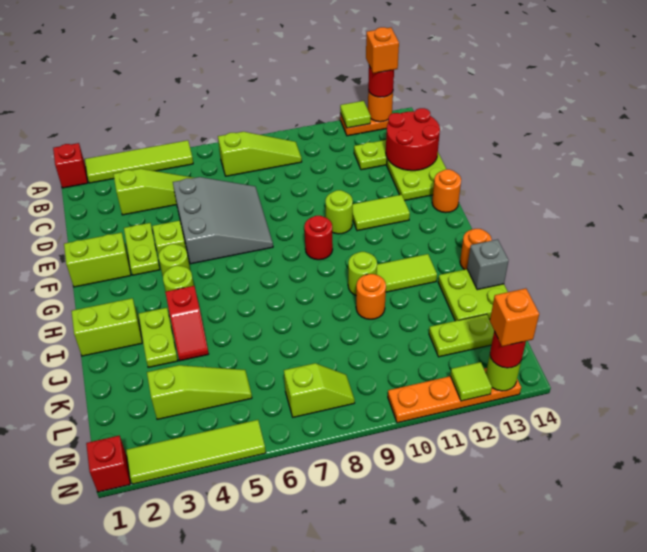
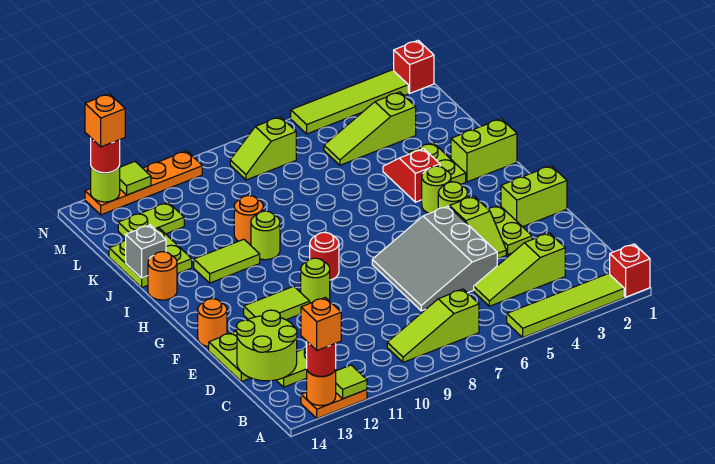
red 2x2 round brick [386,108,440,171] -> lime 2x2 round brick [236,310,297,381]

